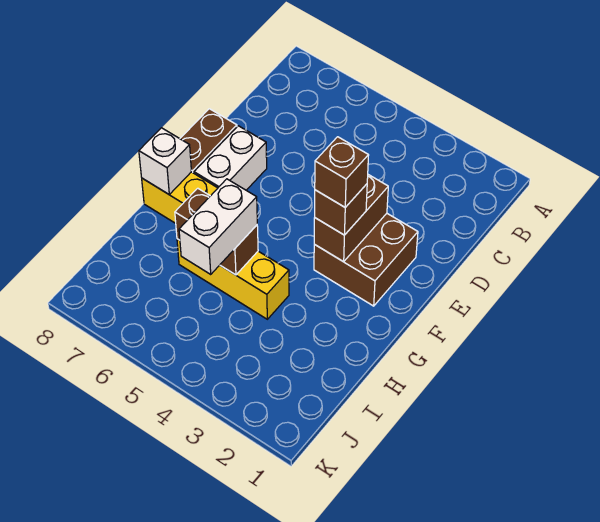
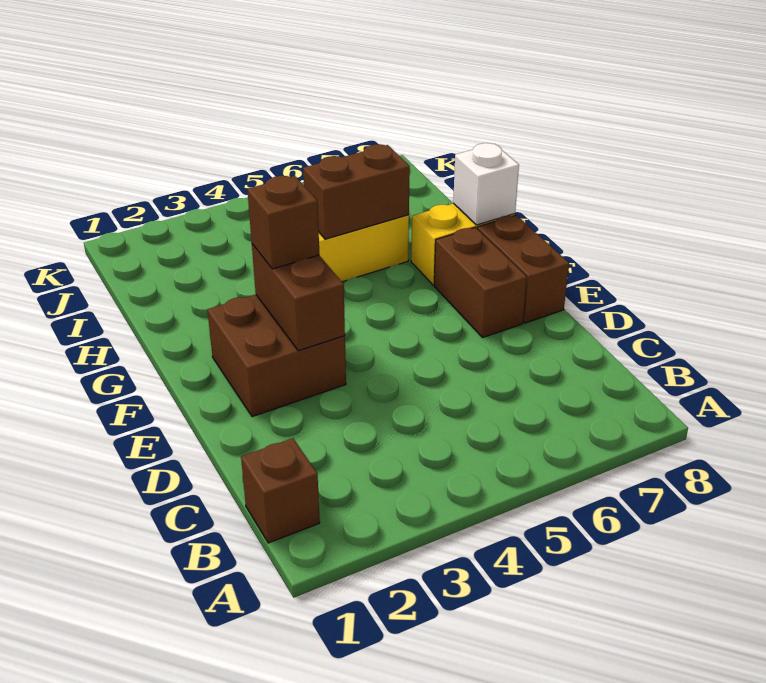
white 1x2 brick [194,126,267,190] -> brown 1x2 brick [434,228,527,337]
brown 1x1 brick [315,137,369,207] -> brown 1x1 brick moved to [241,438,320,543]
white 1x2 brick [179,179,257,274] -> none

